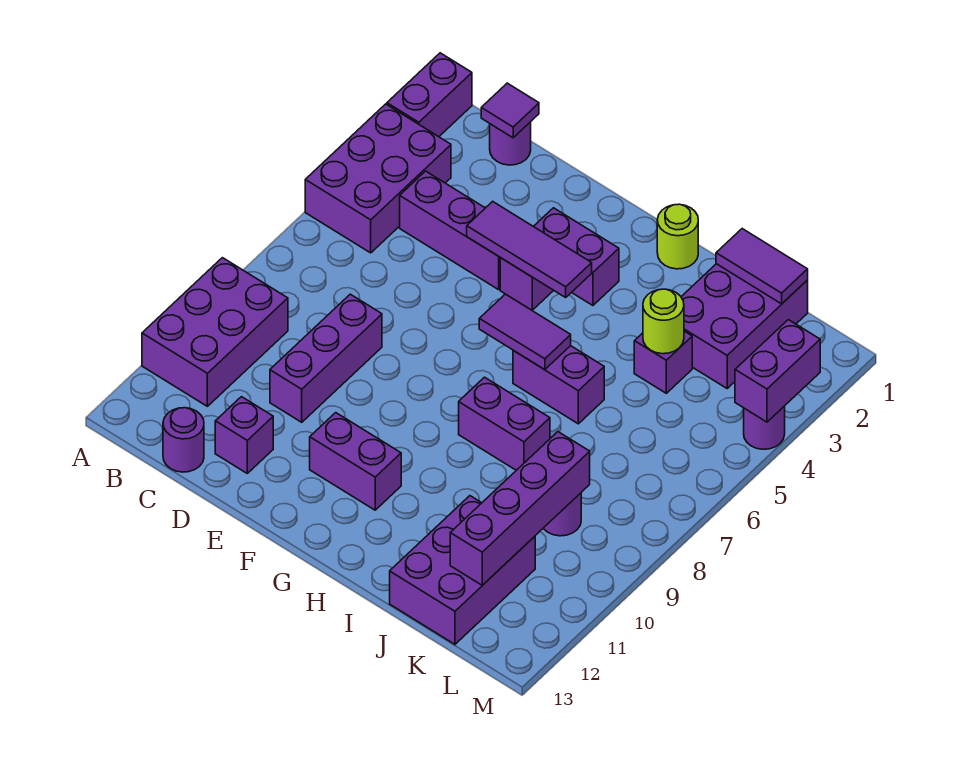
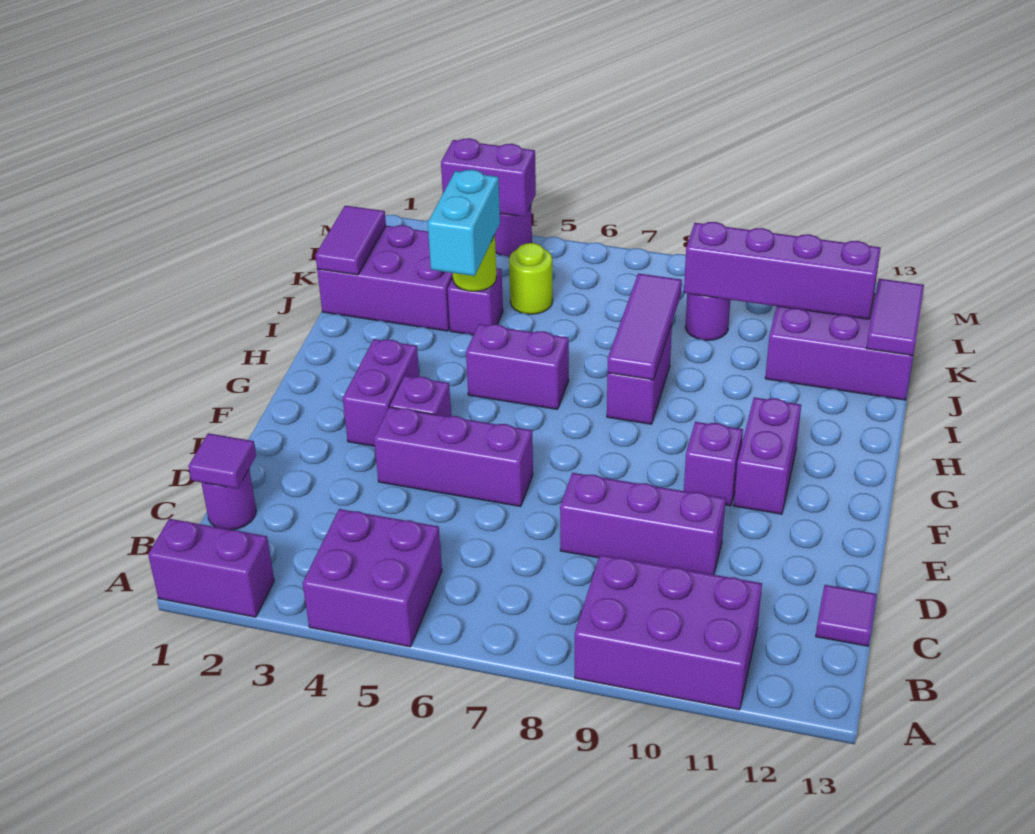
purple 2x3 brick [305,104,451,253] -> purple 2x2 brick [303,509,442,647]
purple 1x3 brick [400,171,500,290] -> purple 1x3 brick turned to [374,407,533,507]
purple 1x1 round brick [163,408,204,472] -> purple 1x1 tile [816,585,877,646]
purple 1x1 brick [215,397,273,473] -> purple 1x1 brick moved to [684,422,743,506]
purple 1x3 tile [467,201,592,297] -> purple 1x3 tile moved to [607,273,682,380]
purple 1x2 tile [479,294,571,370] -> purple 1x2 tile moved to [866,279,924,356]
lime 1x1 round brick [657,204,698,269] -> lime 1x1 round brick moved to [509,243,553,314]
purple 1x2 brick [513,346,604,424] -> purple 1x2 brick turned to [466,324,569,409]
none -> cyan 1x2 brick [428,170,500,276]

